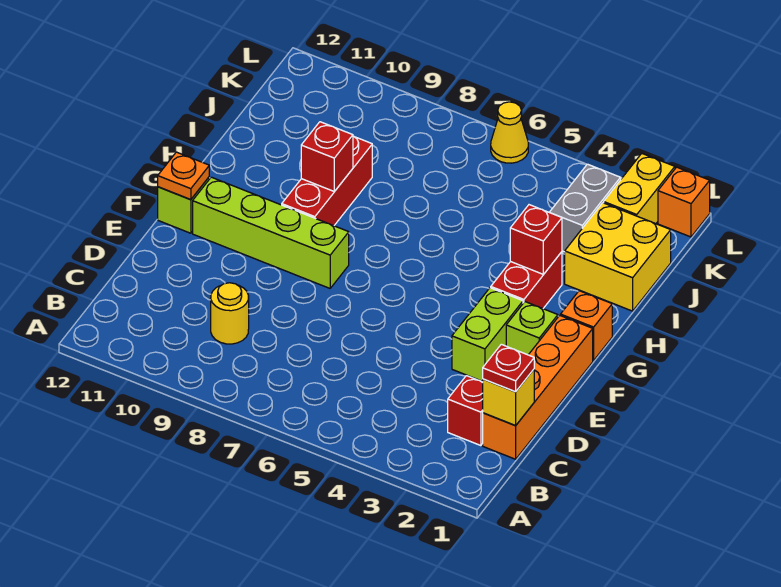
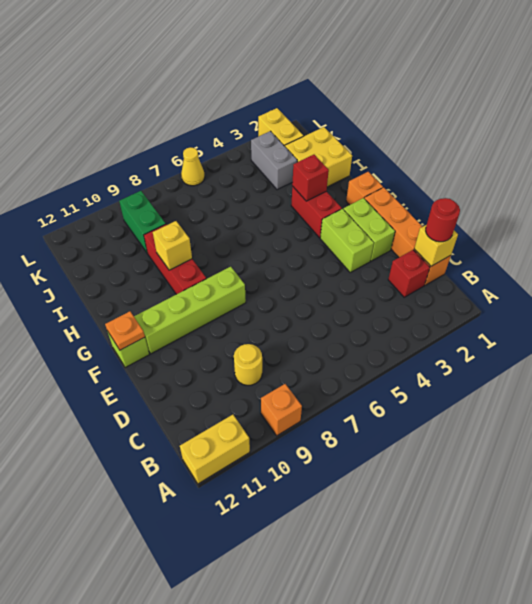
none -> yellow 1x2 brick [180,415,250,484]
red 1x1 plate [483,344,534,392] -> red 1x1 round brick [426,198,460,242]
lime 1x1 brick [506,302,558,355] -> lime 1x2 brick [343,198,395,261]
red 1x1 brick [301,122,353,191] -> yellow 1x1 brick [153,221,192,270]
none -> green 1x2 brick [119,191,166,252]
orange 1x1 brick [658,167,710,237] -> orange 1x1 brick moved to [261,384,302,436]

